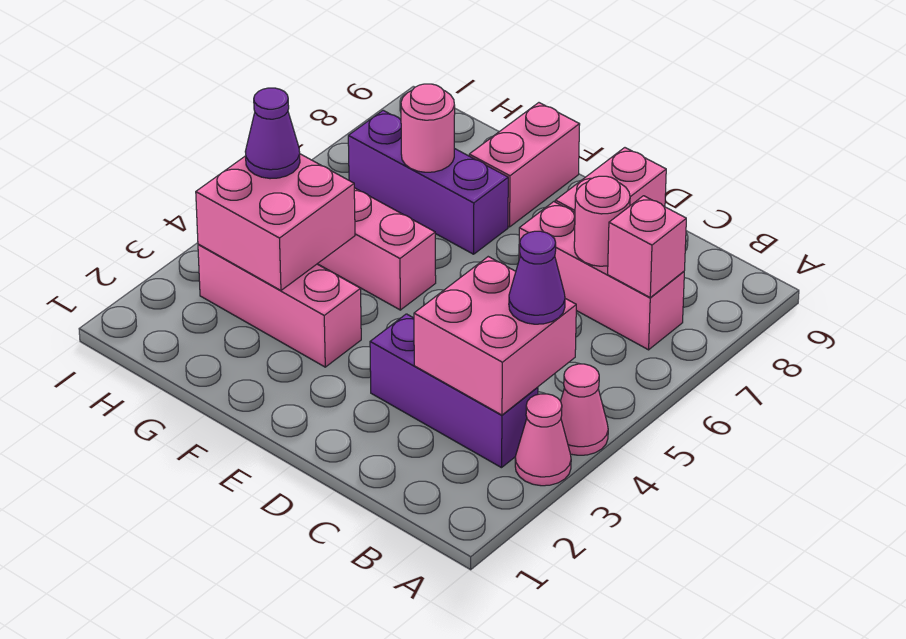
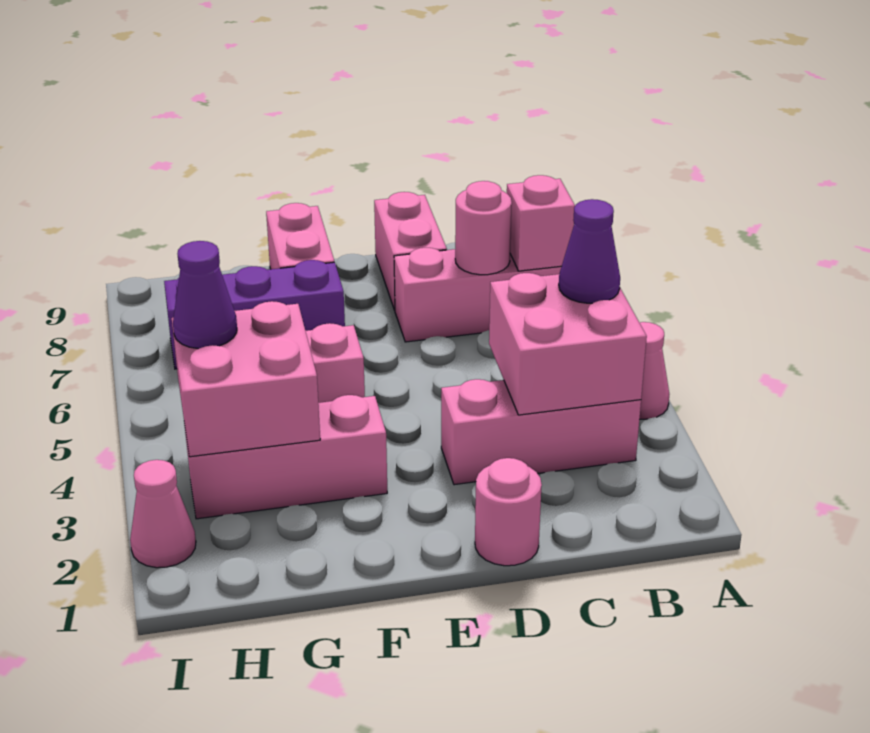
pink 1x1 cone [515,394,571,486] -> pink 1x1 cone moved to [130,460,196,568]
purple 1x3 brick [370,314,538,468] -> pink 1x3 brick [441,379,641,485]
pink 1x1 round brick [401,84,455,172] -> pink 1x1 round brick moved to [475,458,542,566]

